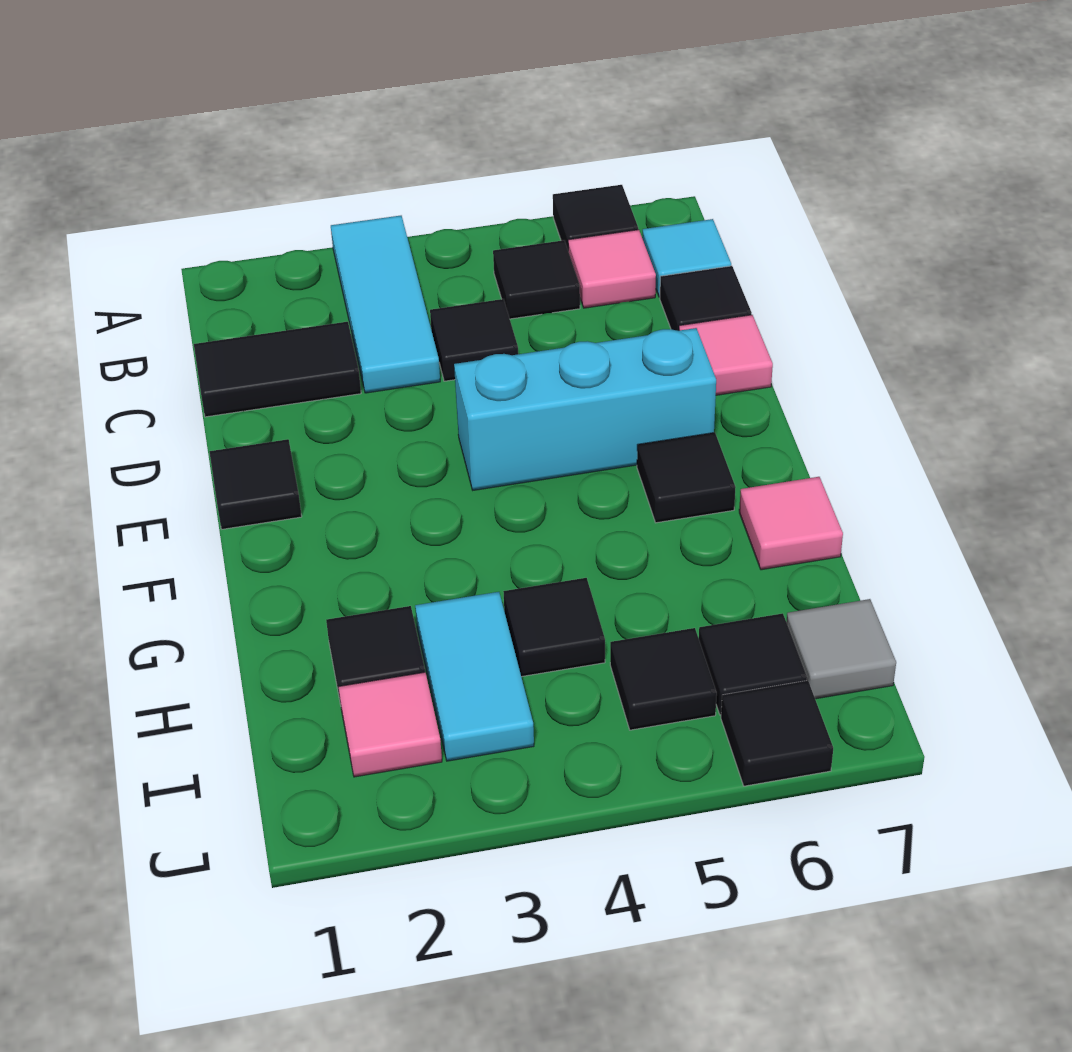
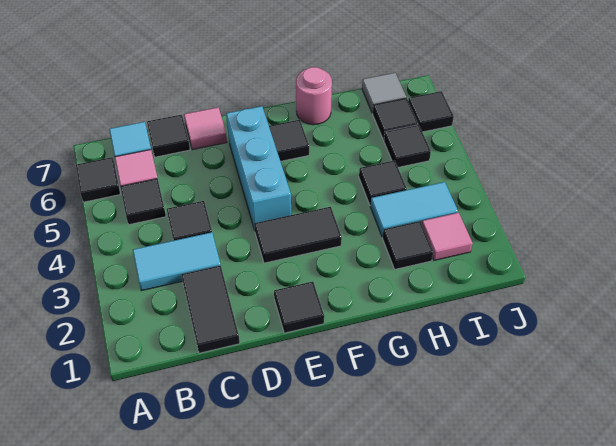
cyan 1x3 tile [331,216,440,393] -> cyan 1x2 tile [133,232,221,291]
none -> black 1x2 tile [254,207,342,263]
pink 1x1 tile [739,477,843,570] -> pink 1x1 round brick [296,67,332,125]

